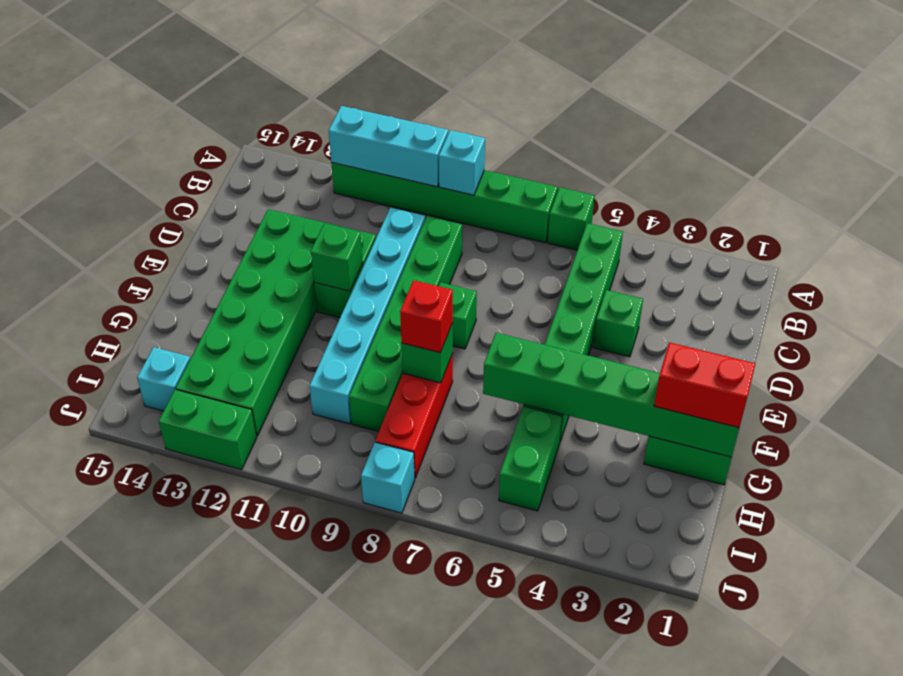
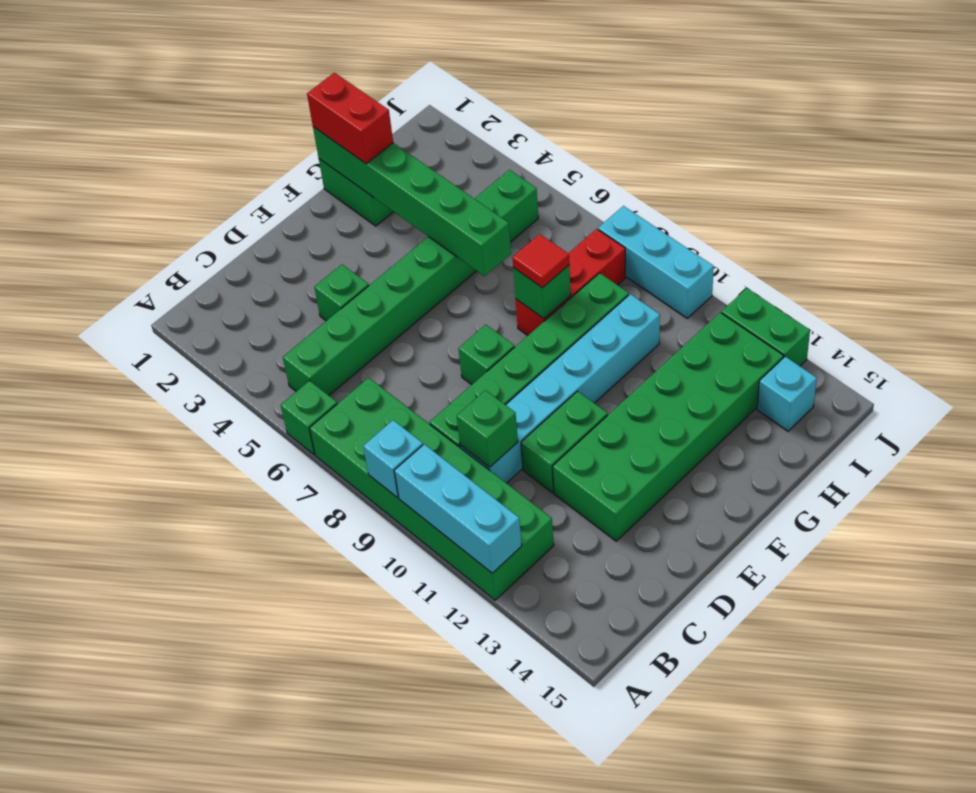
green 1x6 brick [331,163,558,243] -> green 2x6 brick [309,378,554,600]
green 1x1 brick [311,223,363,291] -> green 1x1 brick moved to [457,390,518,468]
red 1x1 brick [400,280,453,353] -> red 1x1 tile [512,234,569,288]
cyan 1x1 brick [361,442,415,513] -> cyan 1x3 brick [598,206,714,318]

